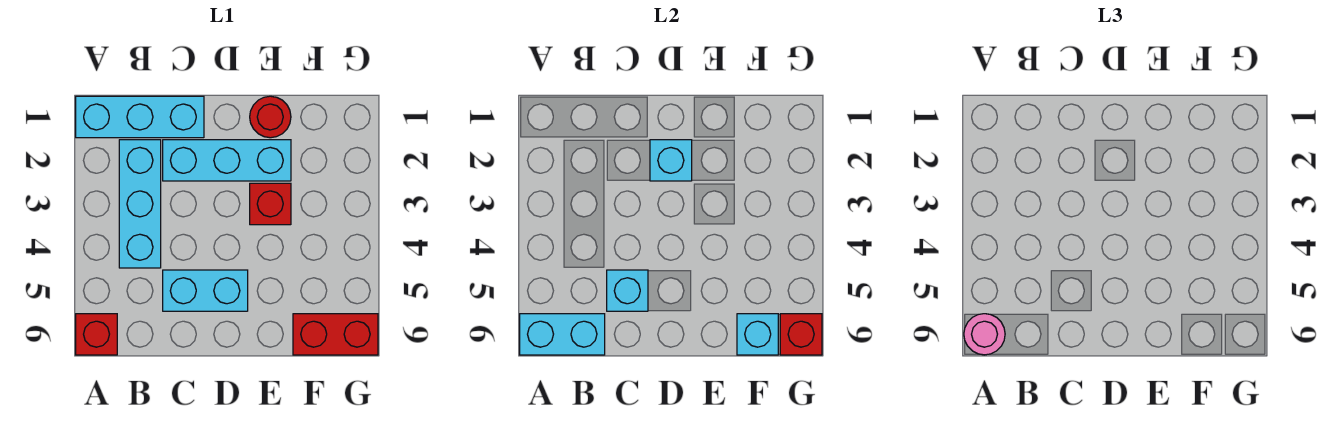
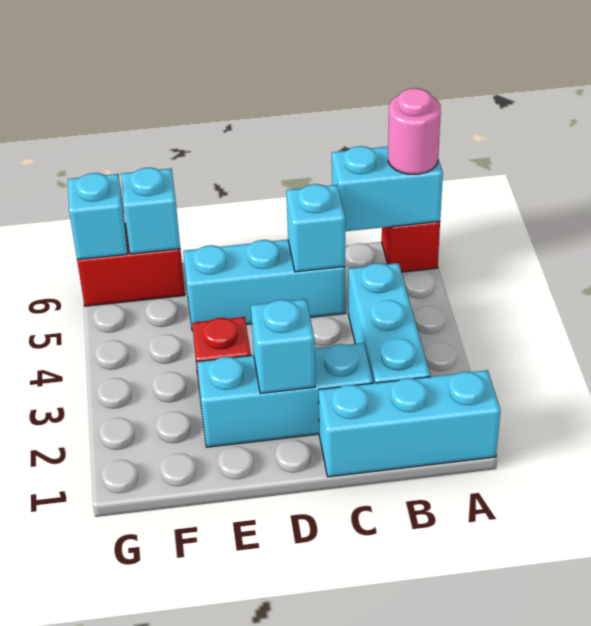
cyan 1x2 brick [163,270,248,311] -> cyan 1x3 brick [183,240,346,330]
red 1x1 round brick [250,96,291,138] -> none
red 1x1 brick [780,314,822,355] -> cyan 1x1 brick [68,173,128,260]

